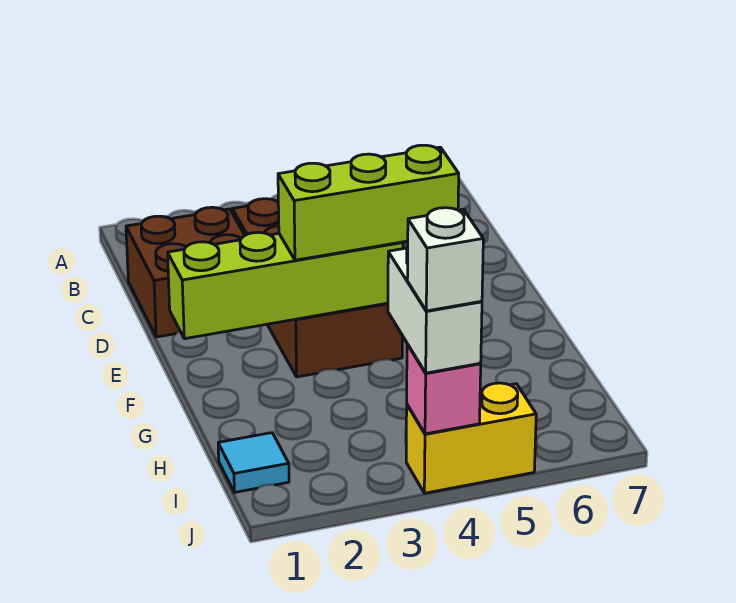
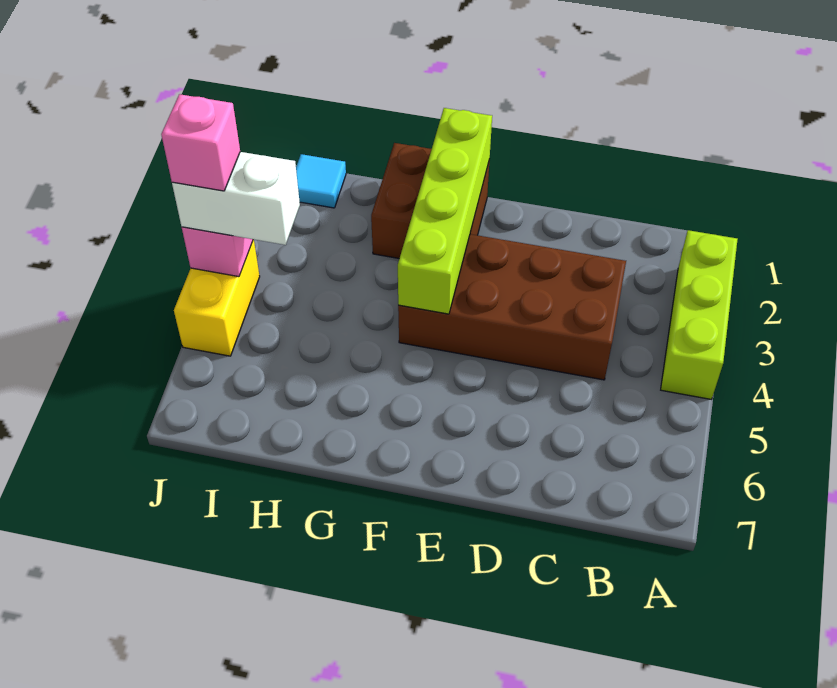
brown 2x2 brick [126,207,245,337] -> brown 2x2 brick moved to [371,143,490,258]
lime 1x3 brick [278,145,459,260] -> lime 1x3 brick moved to [661,230,738,399]
white 1x1 brick [407,208,483,311] -> pink 1x1 brick [161,94,240,191]

